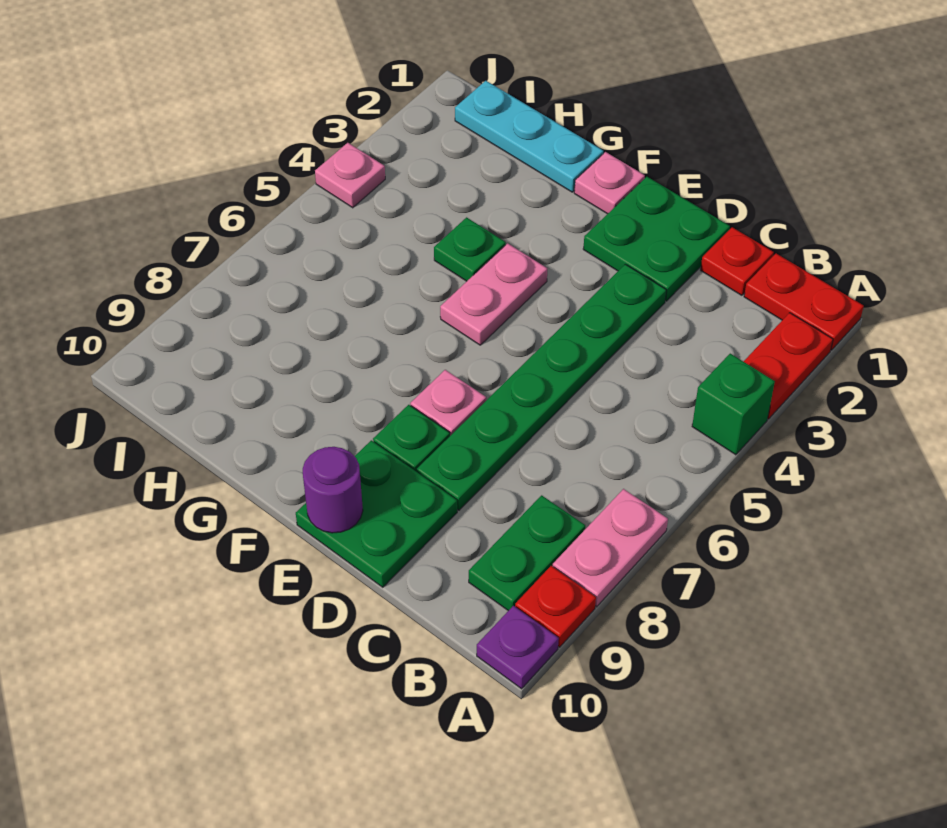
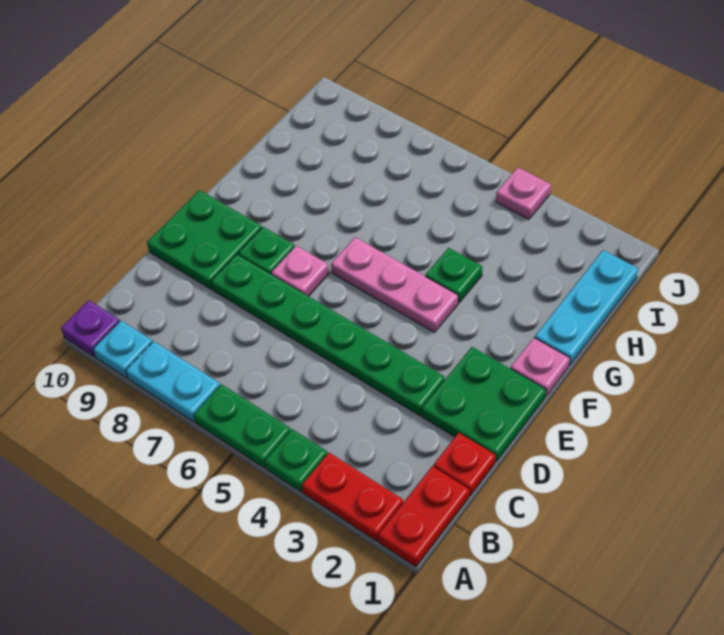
green 1x1 brick [692,354,775,455] -> green 1x1 plate [265,429,327,492]
pink 1x2 plate [553,489,668,607] -> cyan 1x2 plate [126,341,220,422]
red 1x1 plate [515,566,596,647] -> cyan 1x1 plate [93,320,152,378]
green 1x2 plate [469,495,585,611] -> green 1x2 plate moved to [194,384,291,468]
purple 1x1 round brick [303,447,363,533] -> none
pink 1x2 plate [440,243,547,345] -> pink 1x3 plate [331,237,458,332]

